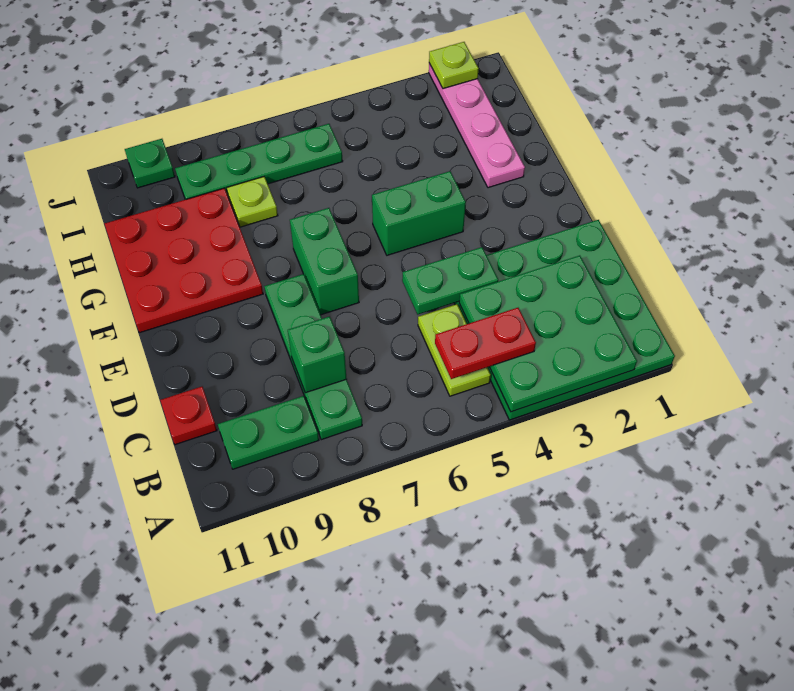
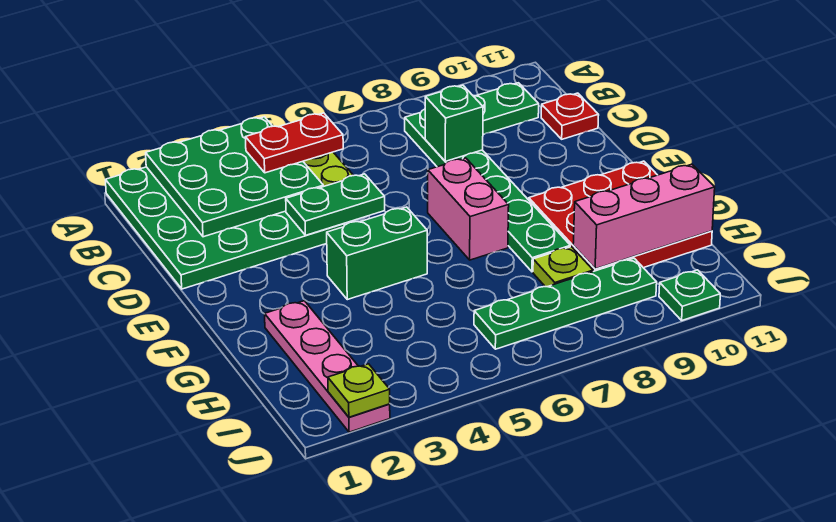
green 1x4 plate [264,274,362,440] -> green 1x6 plate [405,109,570,272]
green 1x2 brick [290,208,359,315] -> pink 1x2 brick [428,158,509,260]
none -> pink 1x3 brick [573,164,715,269]

